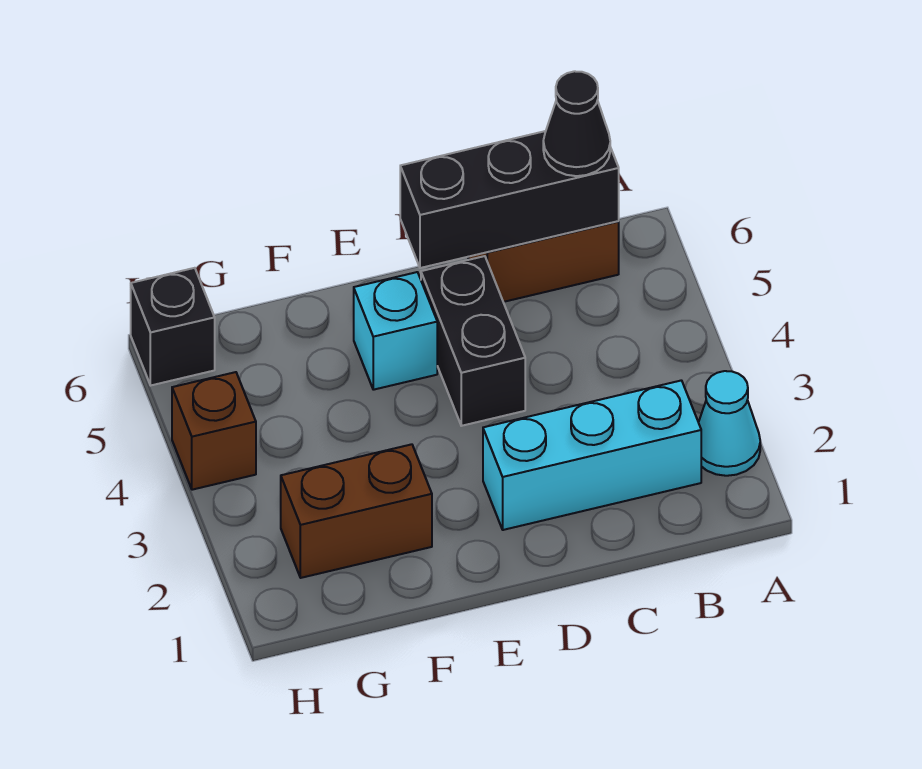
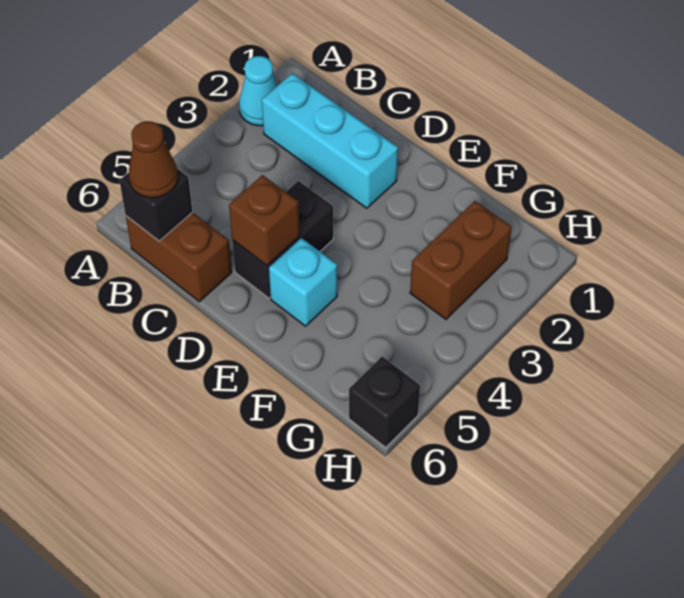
black 1x3 brick [400,131,619,268] -> black 1x1 brick [119,169,193,241]
black 1x1 cone [543,71,610,176] -> brown 1x1 cone [129,121,178,198]
brown 1x2 brick [281,444,432,578] -> brown 1x2 brick turned to [410,201,512,319]
brown 1x1 brick [172,372,256,490] -> brown 1x1 brick moved to [229,175,300,265]

